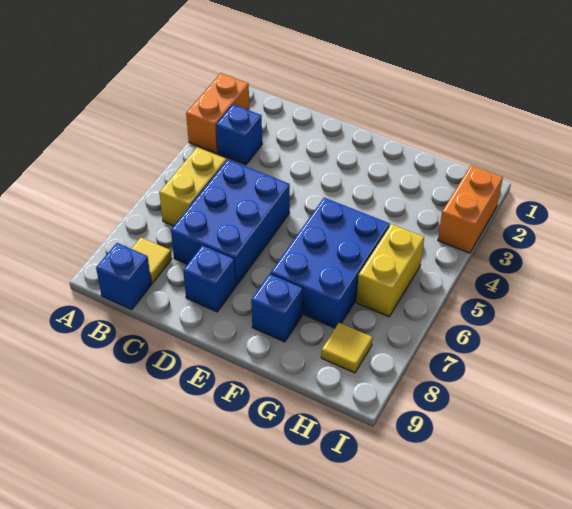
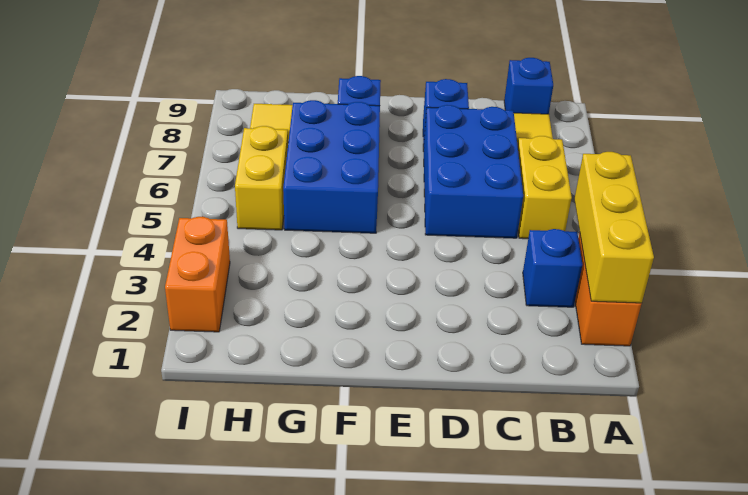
none -> yellow 1x3 brick [574,152,654,303]

